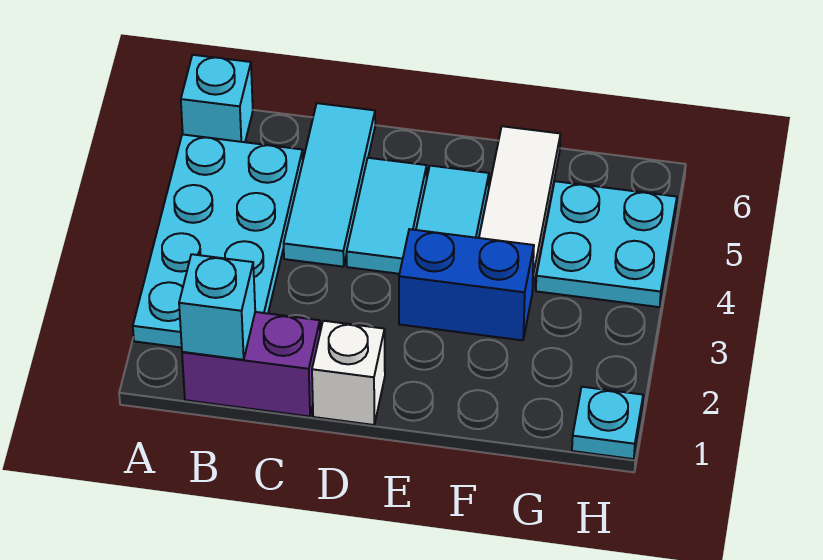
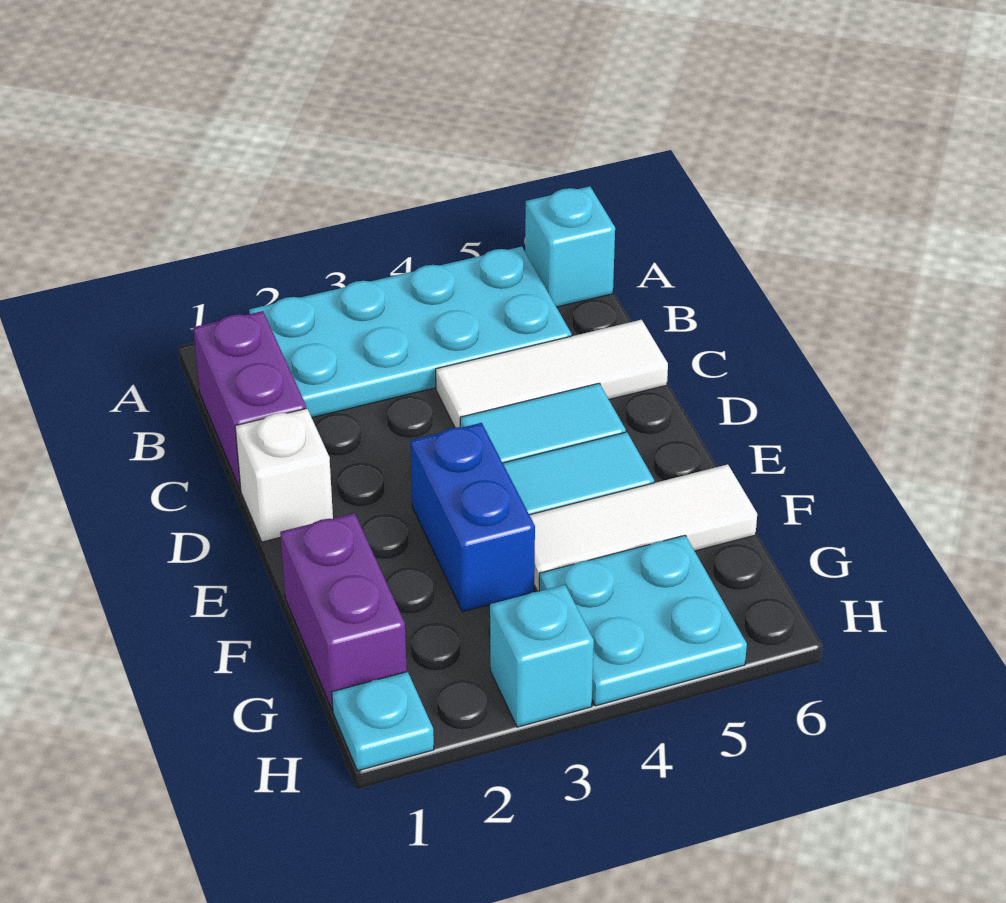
cyan 1x1 brick [179,254,255,360] -> cyan 1x1 brick moved to [490,585,594,727]
cyan 1x3 tile [284,103,375,267] -> white 1x3 tile [436,320,668,428]
none -> purple 1x2 brick [280,513,407,710]

